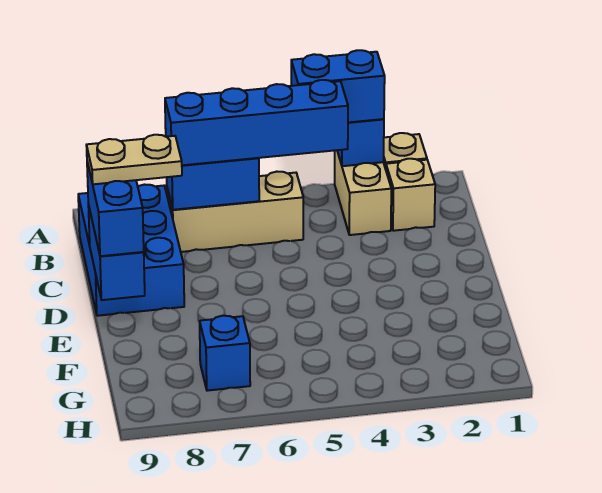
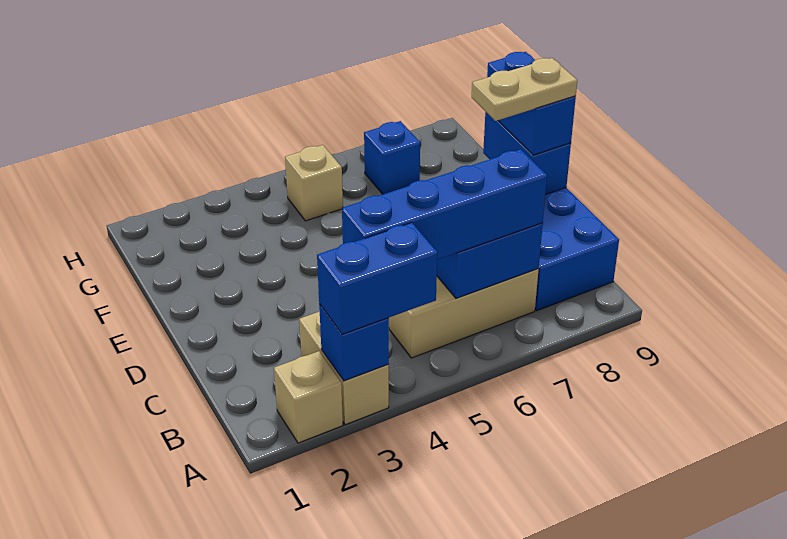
tan 1x1 brick [386,159,435,231] -> tan 1x1 brick moved to [285,145,343,221]

